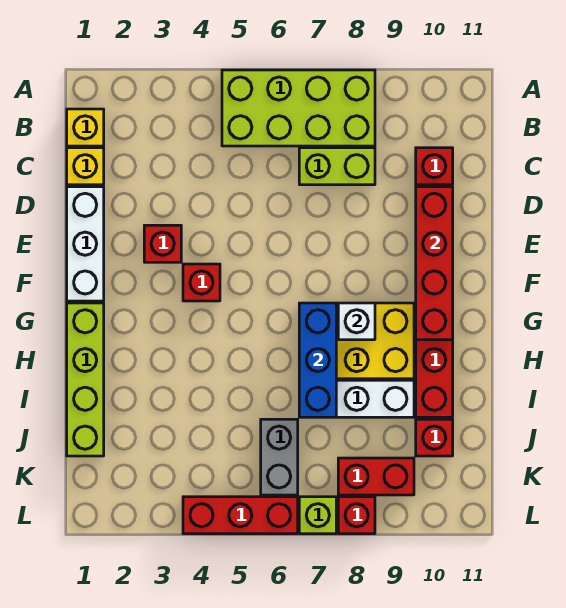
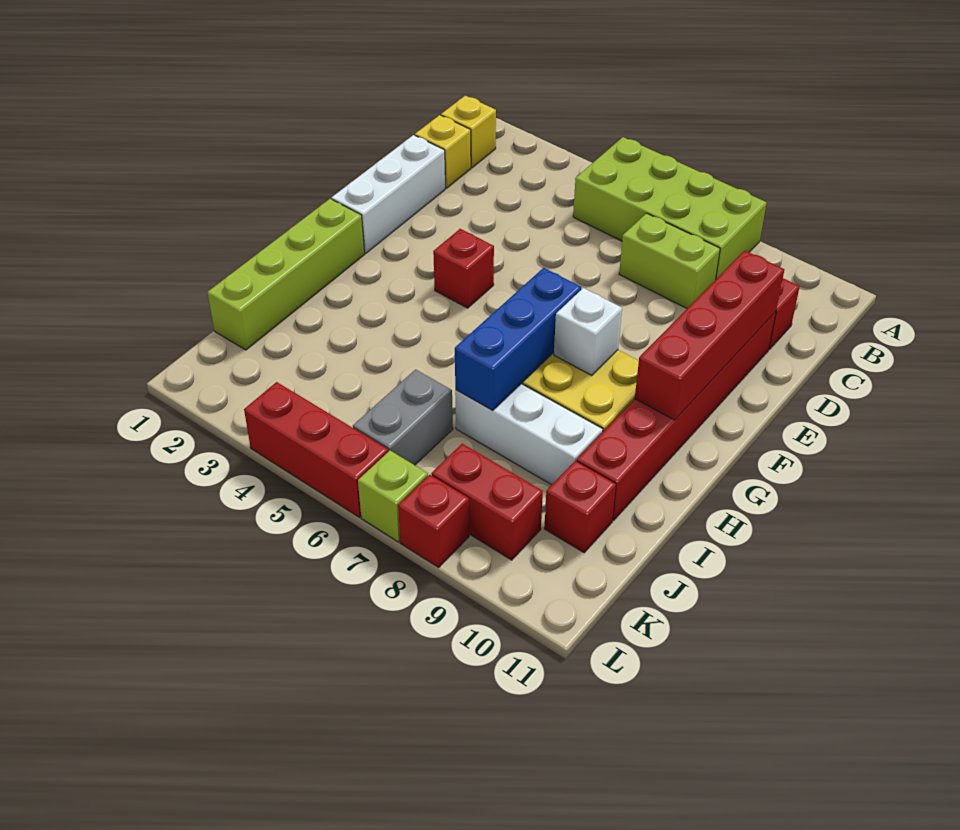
red 1x1 brick [144,225,181,262] -> none

